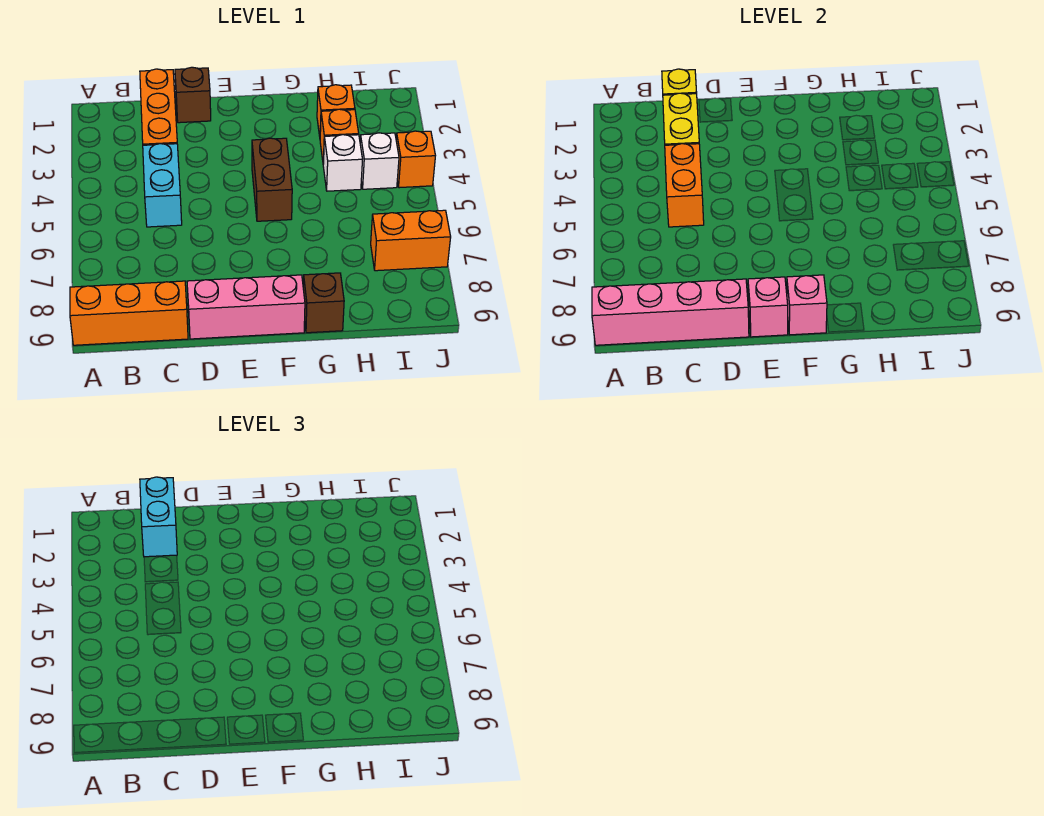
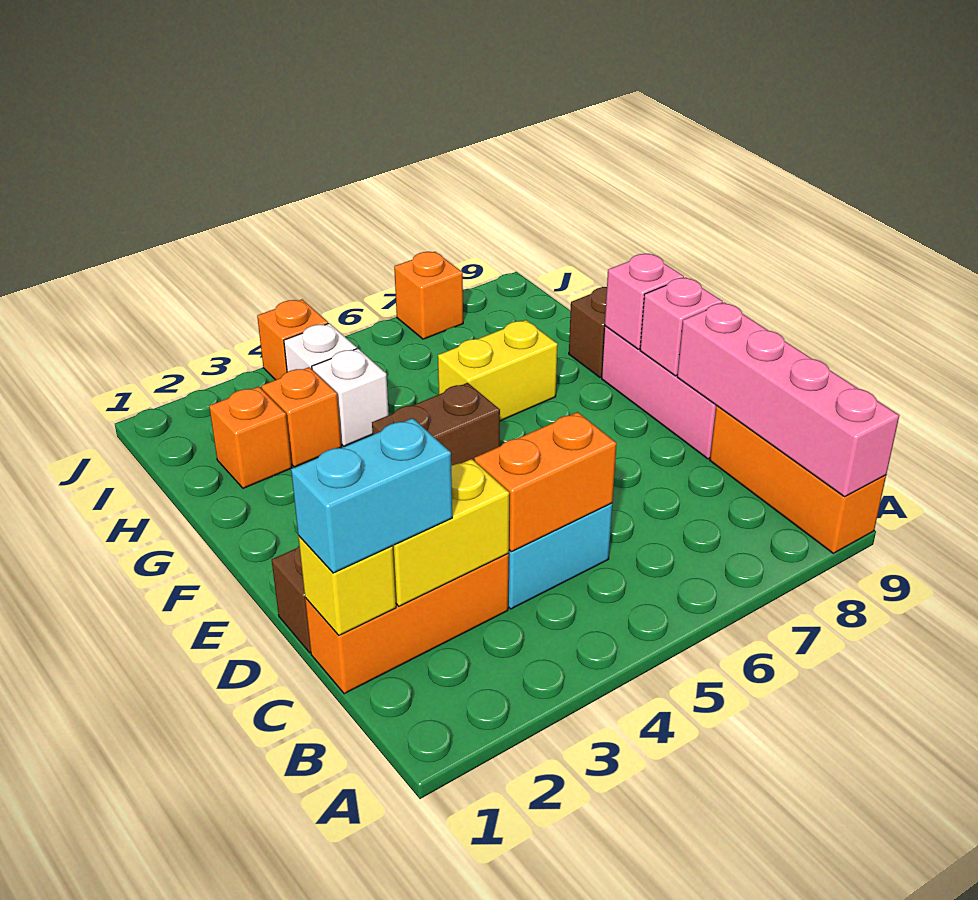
none -> yellow 1x2 brick [438,320,558,421]
orange 1x2 brick [371,210,451,271] -> orange 1x1 brick [394,252,463,339]

